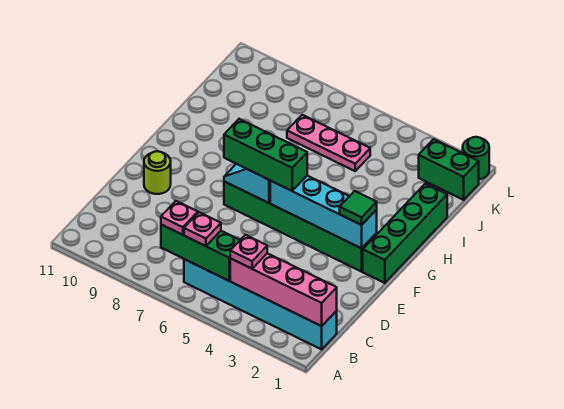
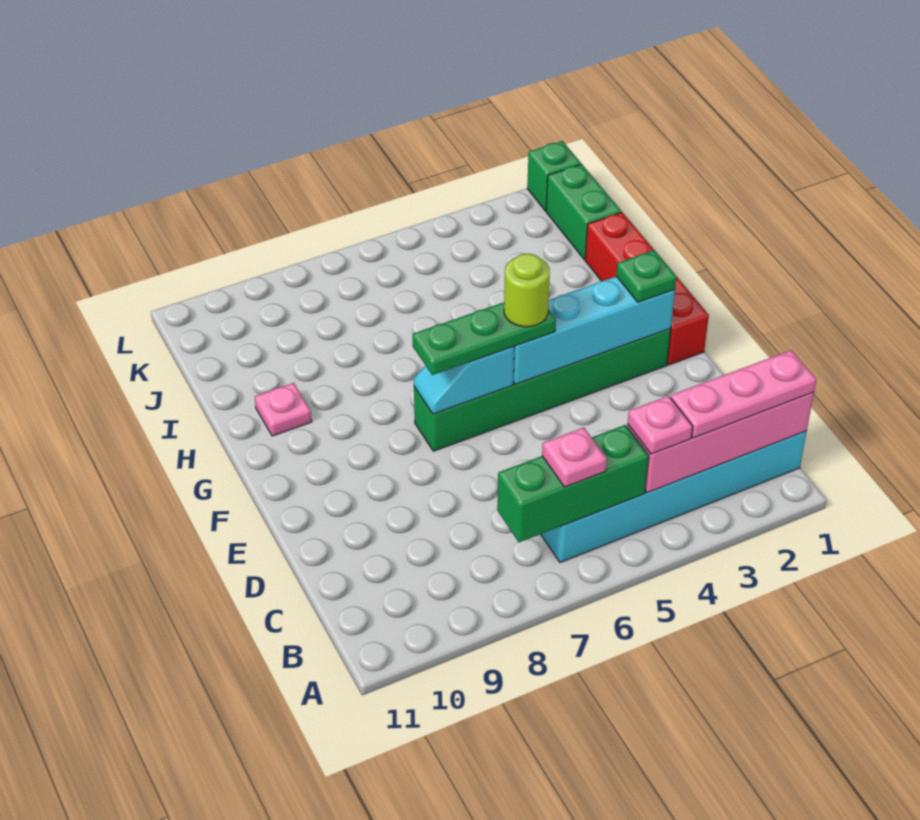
pink 1x1 plate [161,201,198,235] -> pink 1x1 plate moved to [255,383,312,436]
lime 1x1 round brick [144,151,171,194] -> lime 1x1 round brick moved to [504,254,550,327]
green 1x4 brick [363,184,447,283] -> red 1x4 brick [585,212,709,365]
green 1x1 tile [340,191,377,225] -> green 1x1 plate [616,250,677,302]
green 1x3 brick [224,119,307,191] -> green 1x3 plate [413,302,556,375]
pink 1x3 plate [287,115,370,171] -> pink 1x3 plate moved to [671,350,816,438]
green 1x2 brick [419,139,479,200] -> green 1x2 brick turned to [546,164,621,260]
green 1x1 round brick [463,137,489,179] -> green 1x1 brick [527,141,581,211]

